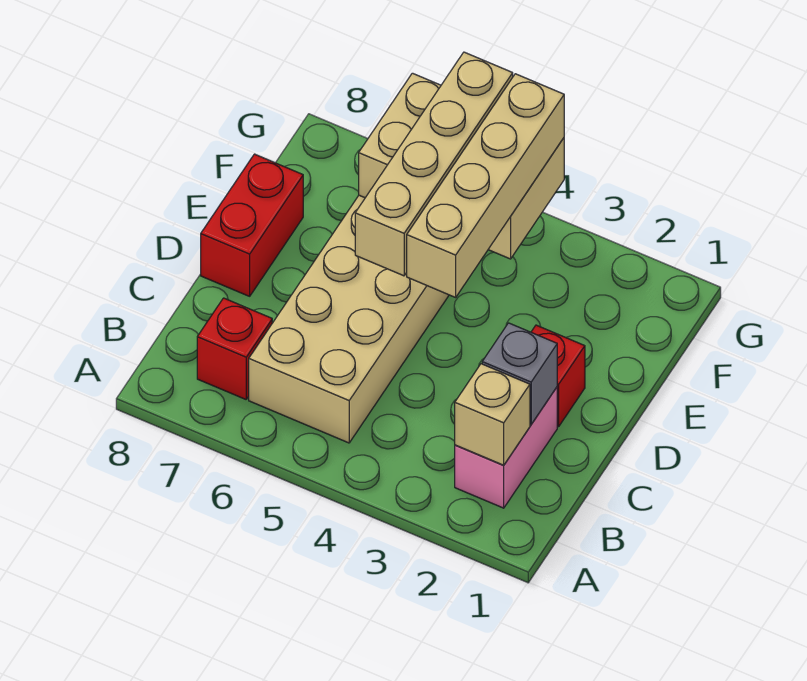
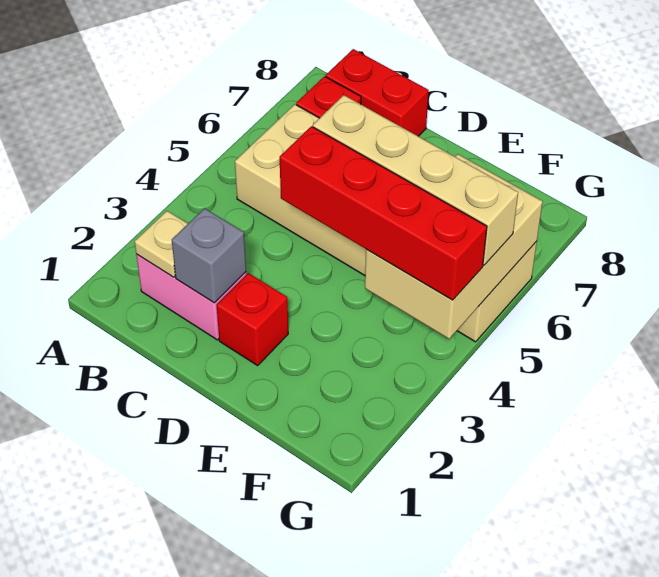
tan 1x1 brick [455,364,530,465] -> tan 1x1 plate [135,211,188,277]
tan 1x4 brick [407,74,564,297] -> red 1x4 brick [279,126,487,300]
red 1x2 brick [201,154,303,296] -> red 1x2 brick moved to [326,49,429,136]

